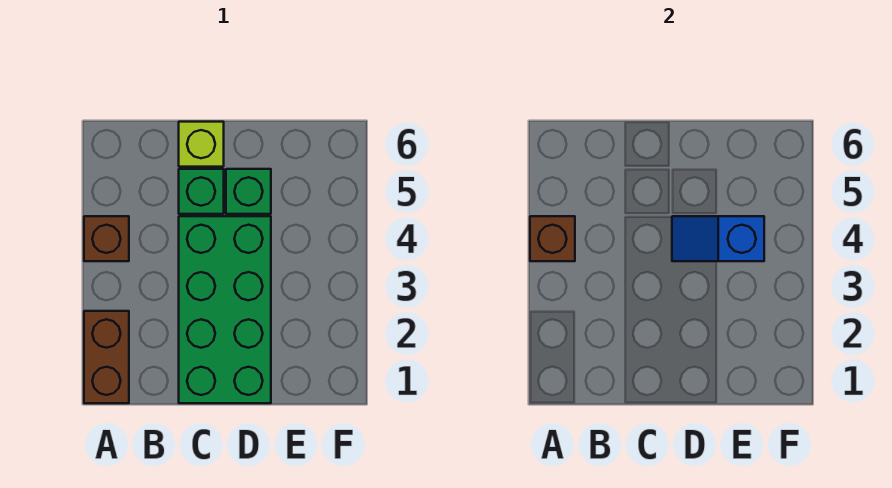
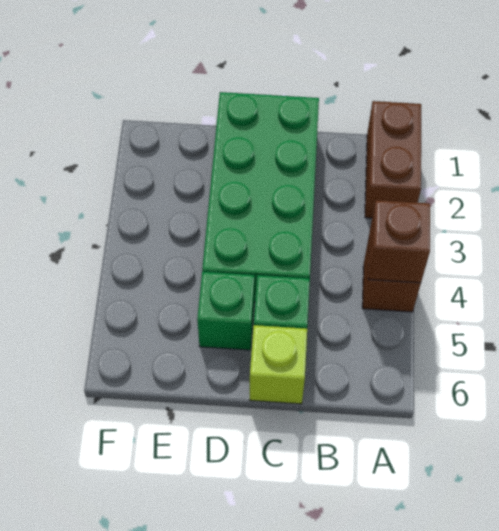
blue 1x2 slope [672,216,764,261] -> none

